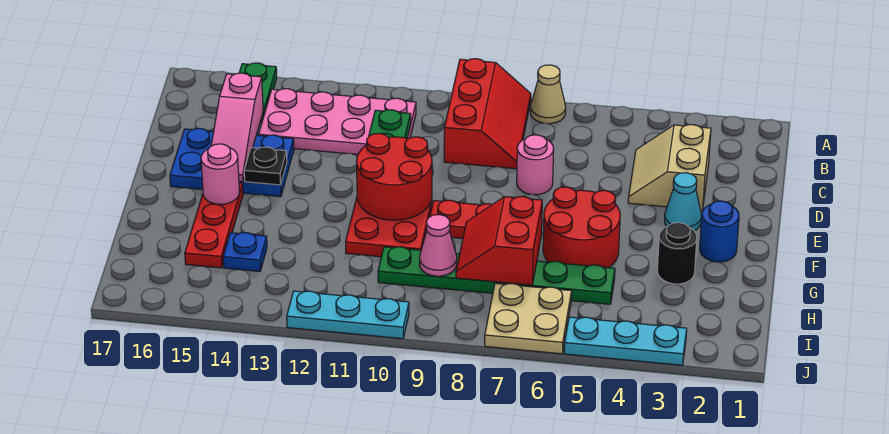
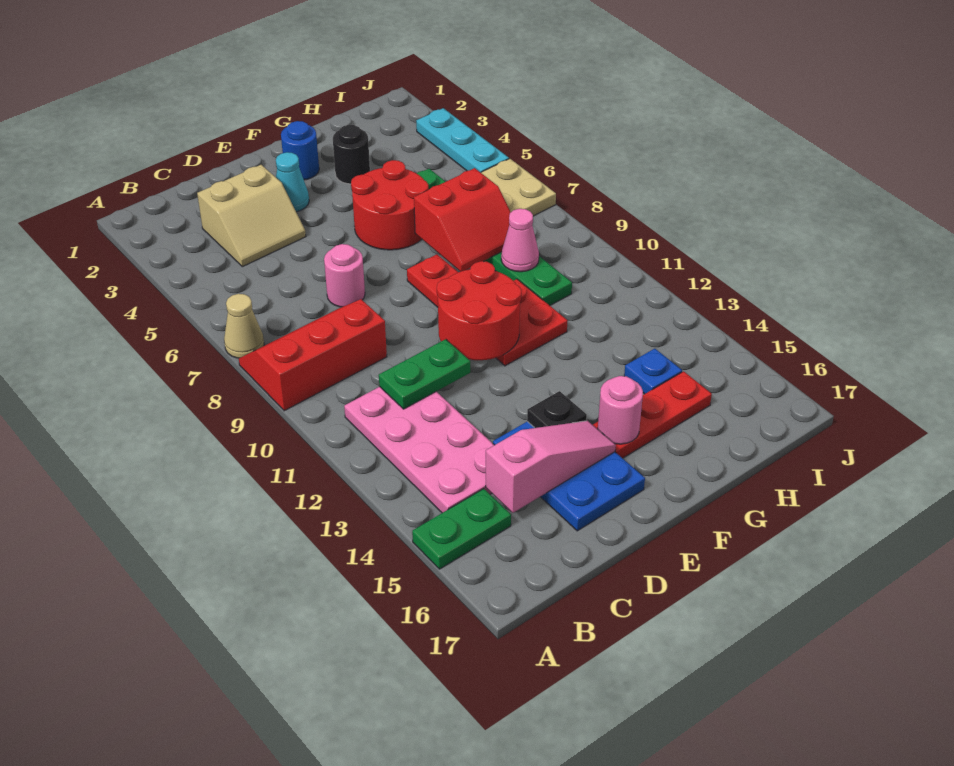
cyan 1x3 plate [287,291,409,339] -> none

